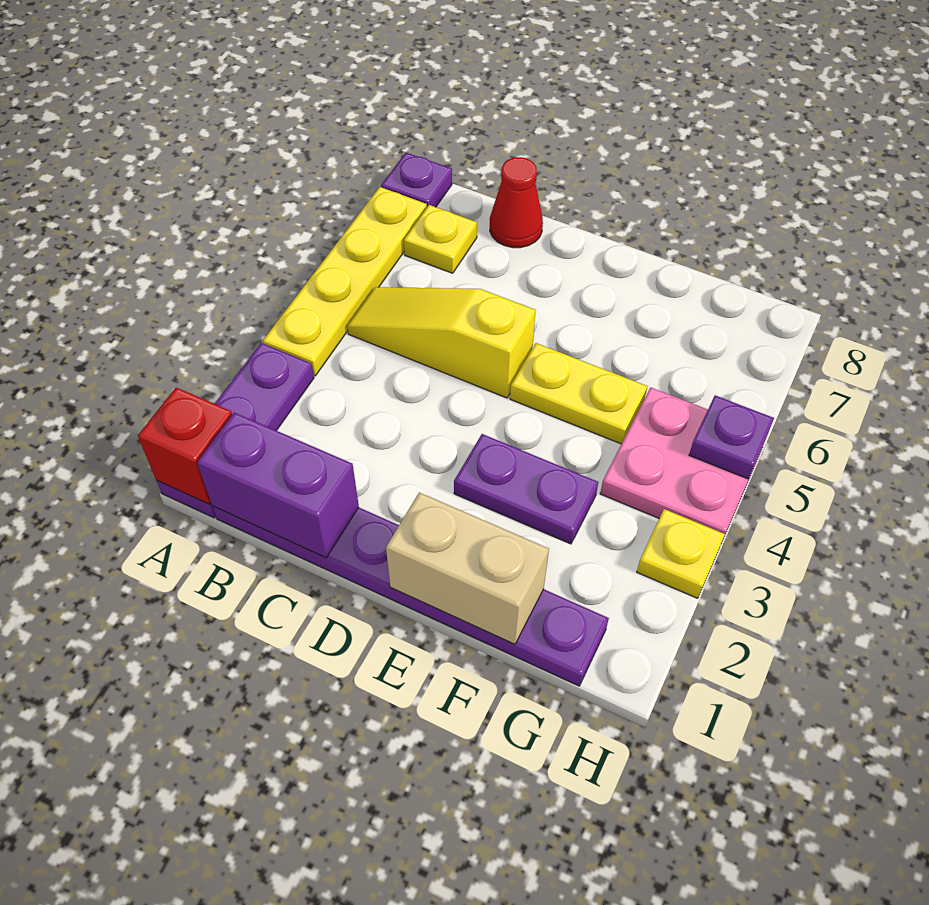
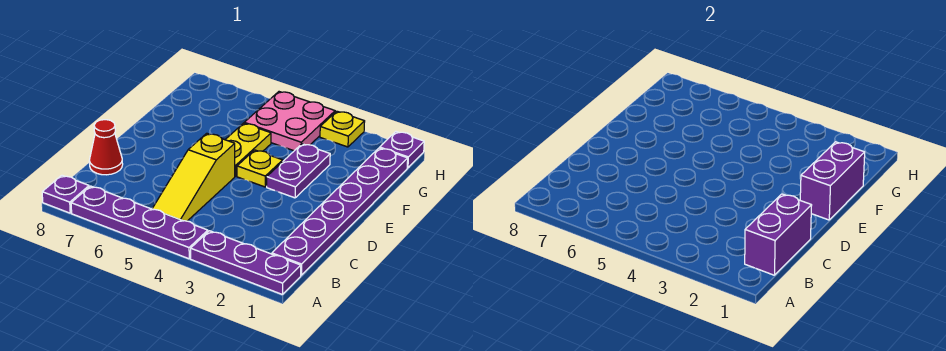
red 1x1 brick [138,387,232,504] -> none
yellow 1x4 plate [263,187,427,376] -> purple 1x4 plate [71,186,208,259]
yellow 1x1 plate [404,205,477,273] -> yellow 1x1 plate moved to [237,150,283,187]
tan 1x2 brick [386,493,549,644] -> purple 1x2 brick [800,142,865,220]
purple 1x1 plate [689,395,774,479] -> purple 1x1 plate moved to [380,132,424,168]

